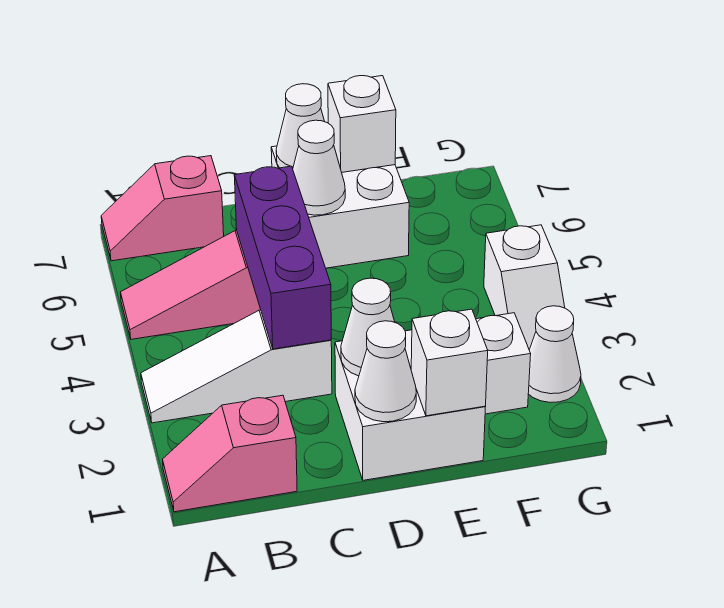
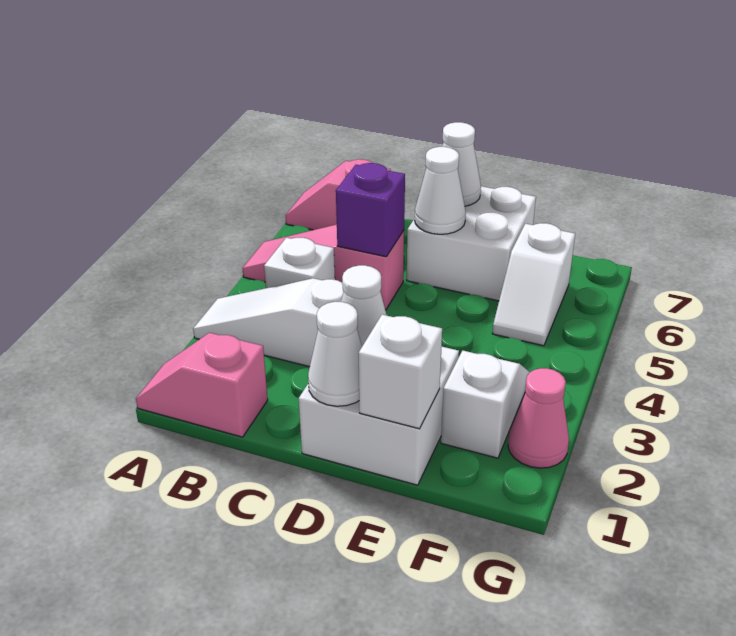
purple 1x3 brick [234,166,331,349] -> purple 1x1 brick [336,163,405,257]
white 1x1 brick [328,76,396,172] -> white 1x1 brick moved to [264,238,335,288]
white 1x1 cone [528,306,581,402] -> pink 1x1 cone [508,368,569,468]
white 1x2 slope [484,225,565,350] -> white 1x2 slope moved to [492,223,575,346]

